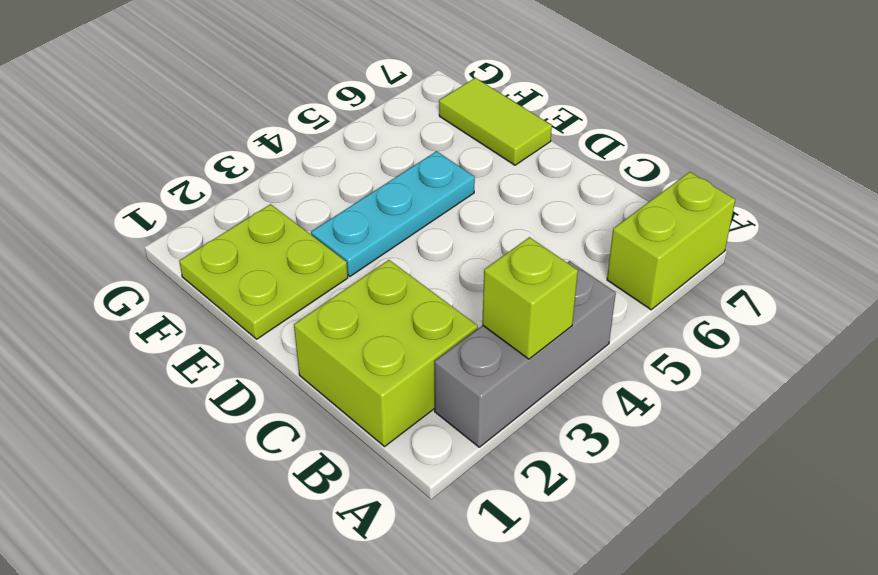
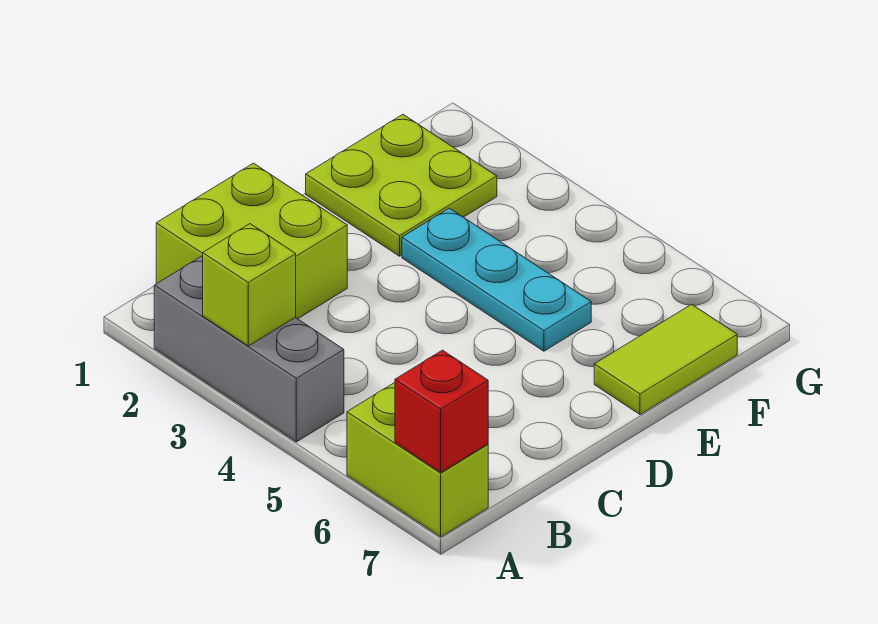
none -> red 1x1 brick [395,350,488,473]

